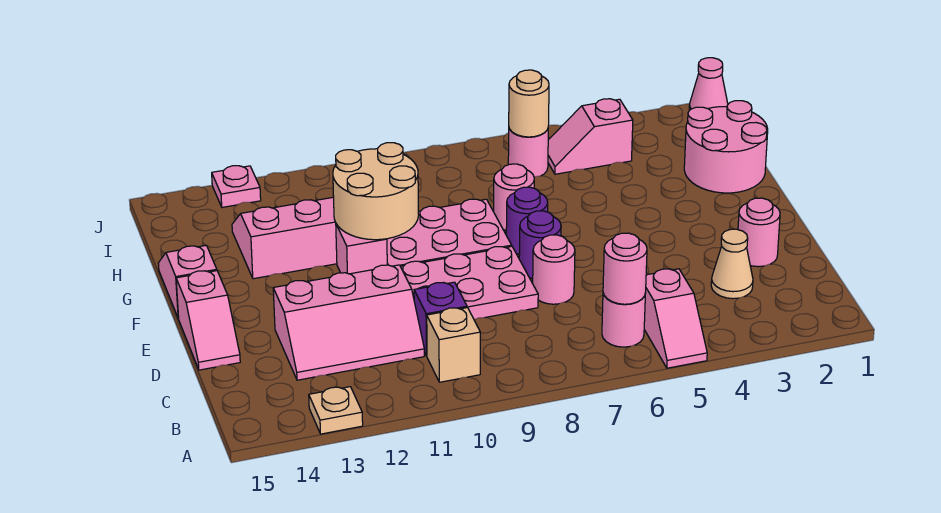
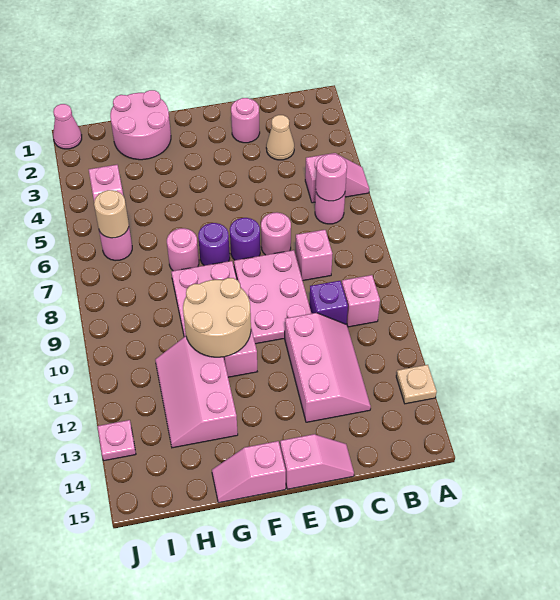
tan 1x1 brick [427,308,480,382] -> pink 1x1 brick [342,275,380,327]
none -> pink 1x1 brick [296,230,333,281]

